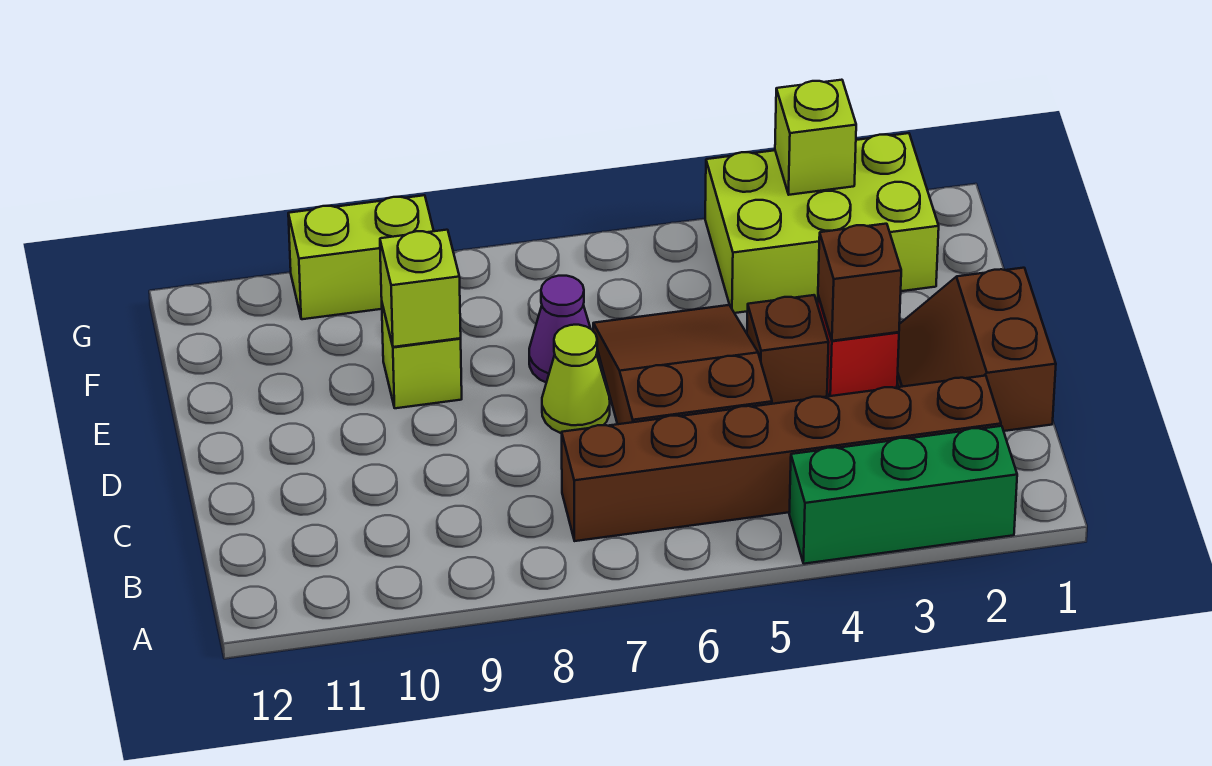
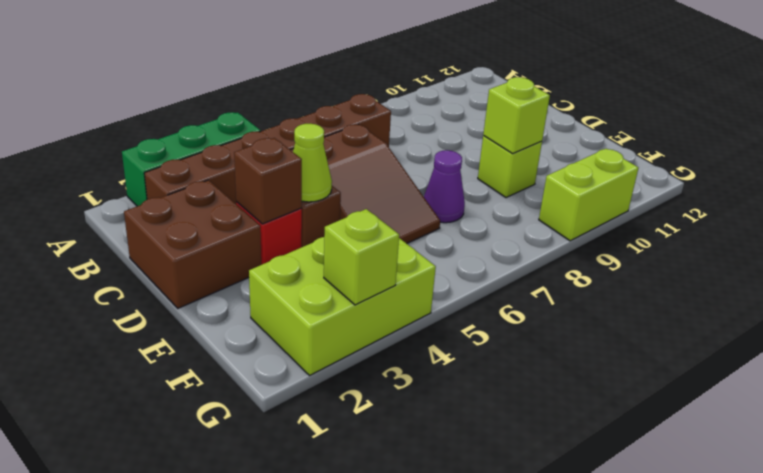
brown 2x2 slope [897,268,1056,431] -> brown 2x2 brick [124,180,261,308]
lime 1x1 cone [542,325,610,433] -> lime 1x1 cone moved to [293,124,332,202]

